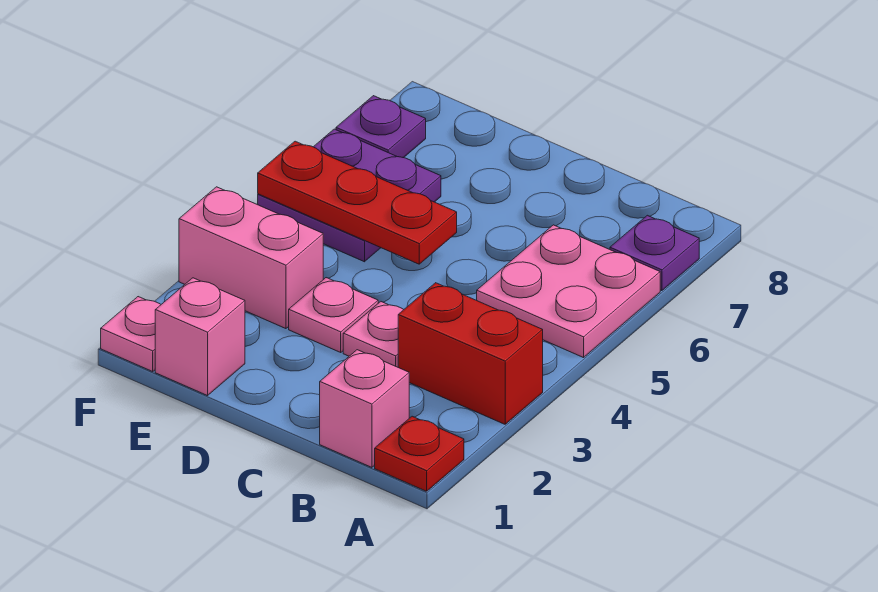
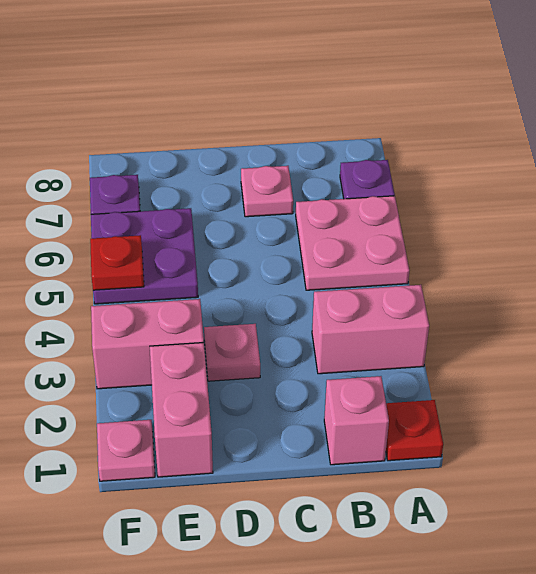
red 1x2 brick [398,283,543,424] -> pink 1x2 brick [312,285,429,374]
pink 1x1 plate [343,302,404,367] -> pink 1x1 plate moved to [241,166,293,217]
red 1x3 plate [258,141,457,264] -> red 1x1 plate [90,235,144,290]
pink 1x1 brick [155,278,245,396] -> pink 1x2 brick [150,343,213,477]

